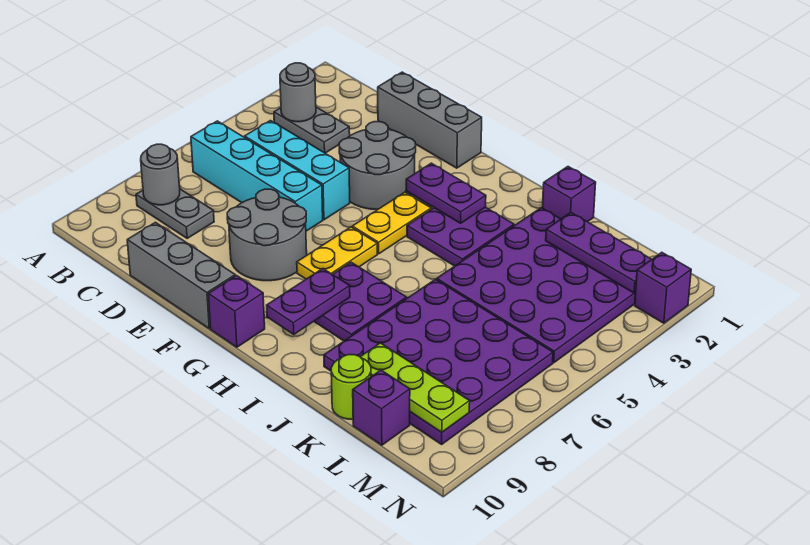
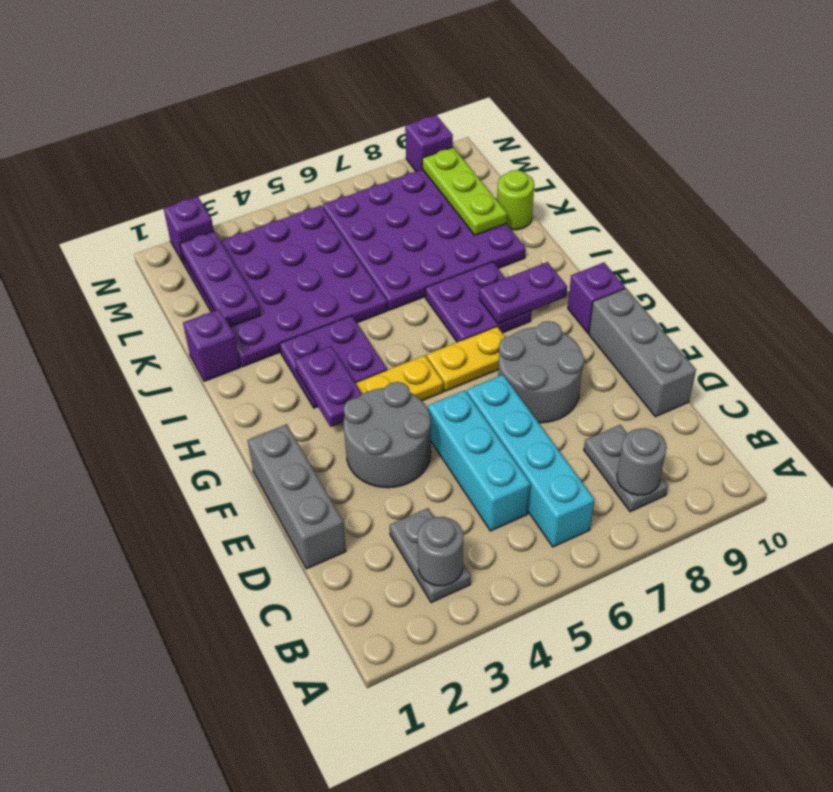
purple 1x1 brick [353,370,410,445] -> purple 1x1 brick moved to [405,115,453,172]

